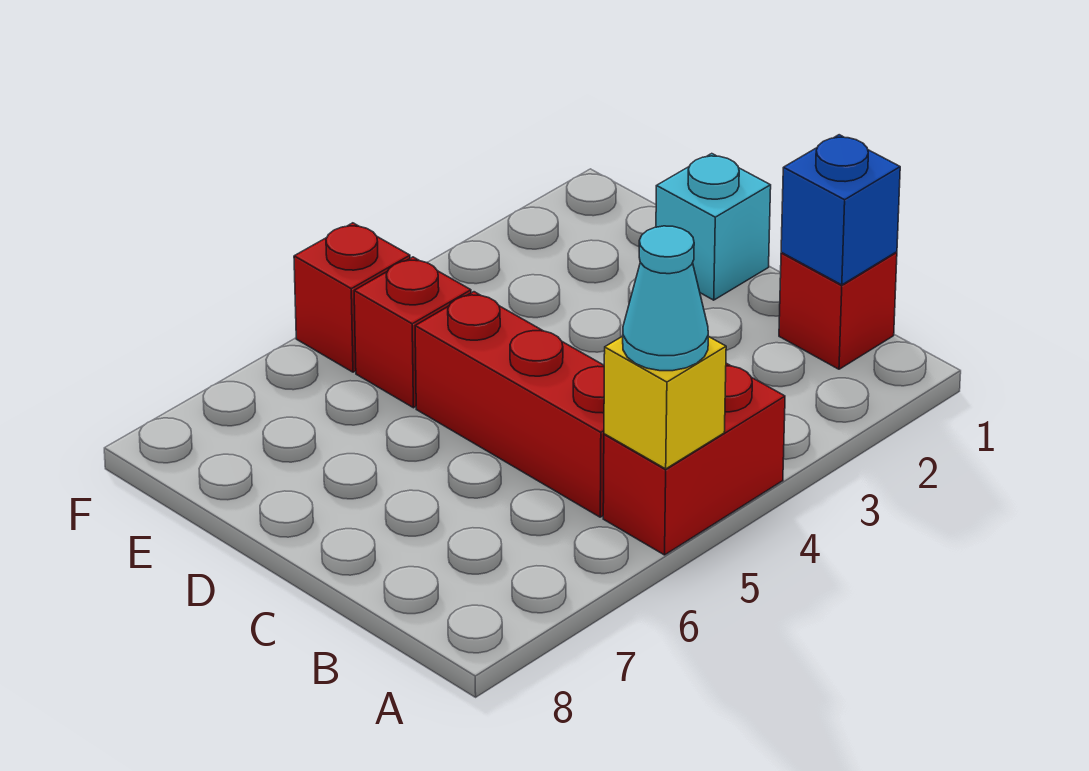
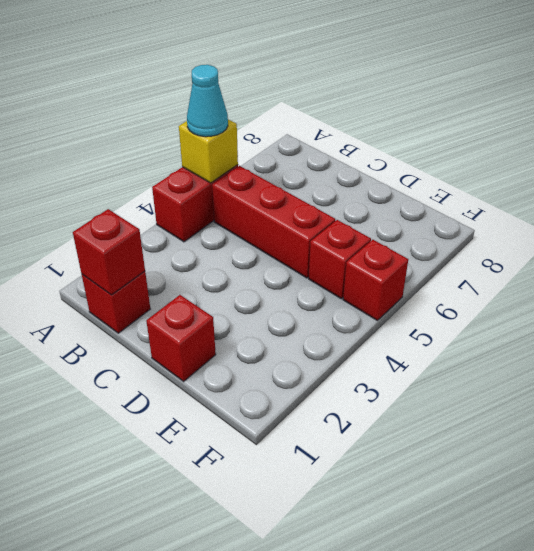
blue 1x1 brick [781,135,900,285] -> red 1x1 brick [73,209,145,295]
cyan 1x1 brick [656,154,771,300] -> red 1x1 brick [146,295,216,381]

